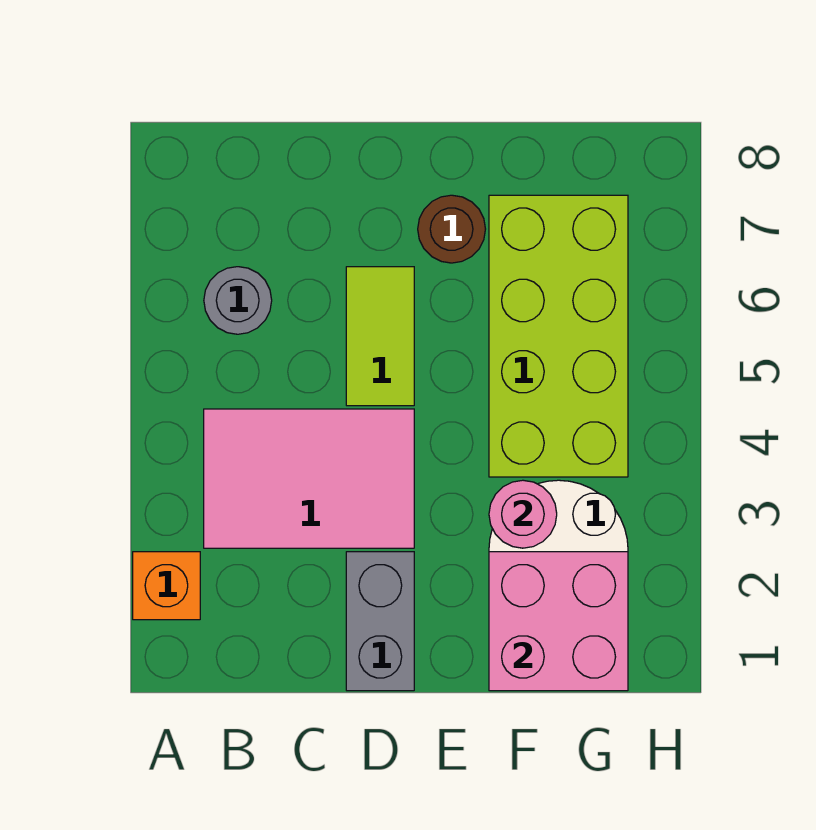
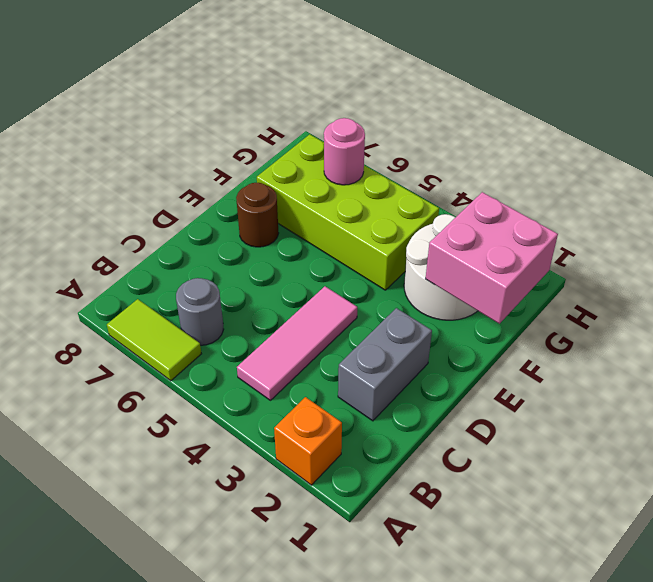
pink 2x3 tile [204,409,414,548] -> pink 1x3 tile [237,286,357,400]
grey 1x2 brick [346,552,414,691] -> grey 1x2 brick turned to [338,308,432,421]
lime 1x2 tile [346,267,414,406] -> lime 1x2 tile moved to [107,299,201,381]
pink 1x1 round brick [489,480,557,548] -> pink 1x1 round brick moved to [324,118,365,185]

